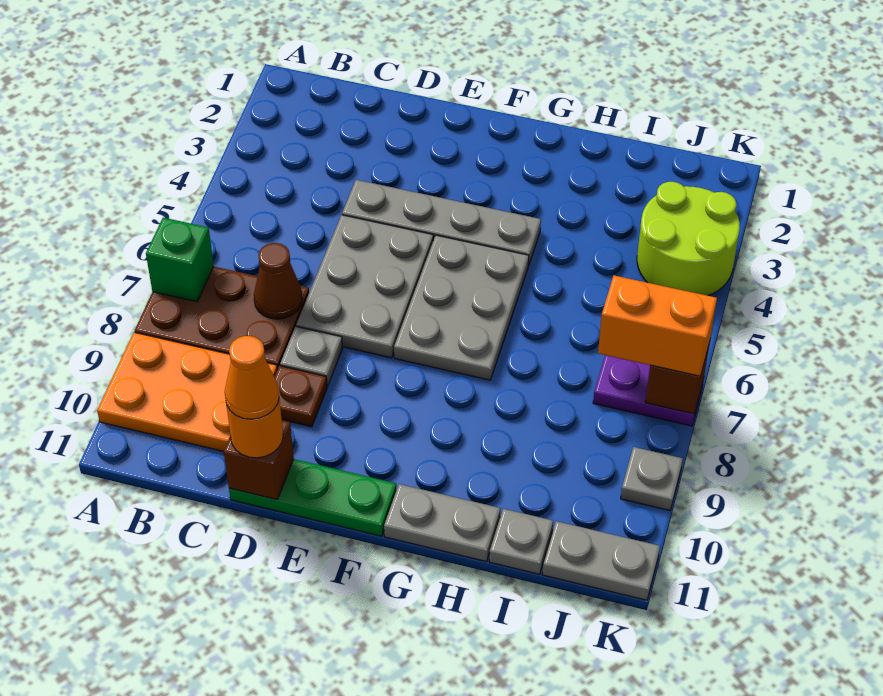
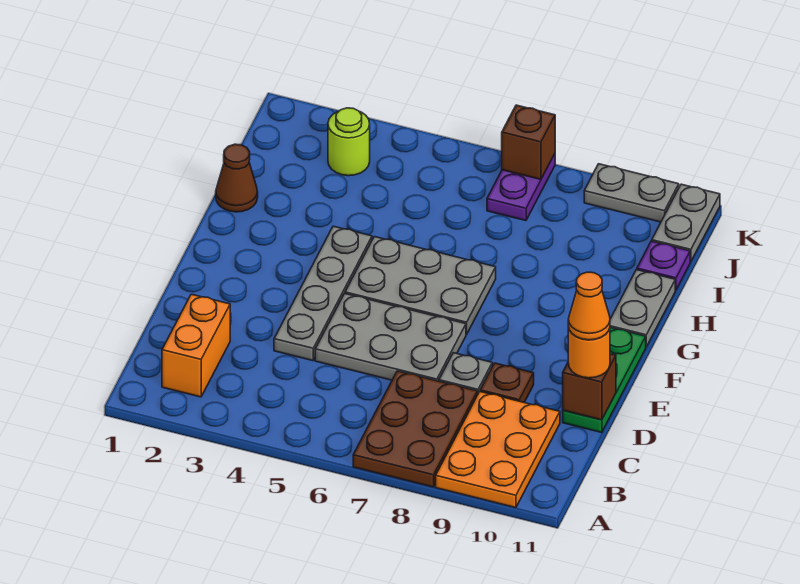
green 1x1 brick [146,218,214,302] -> none
brown 1x1 cone [254,243,303,319] -> brown 1x1 cone moved to [216,144,258,212]
grey 1x1 plate [489,509,553,574] -> purple 1x1 plate [637,241,690,290]
lime 2x2 round brick [637,182,740,296] -> lime 1x1 round brick [328,108,370,176]
orange 1x2 brick [598,276,717,376] -> orange 1x2 brick moved to [162,294,230,397]
grey 1x1 plate [621,447,683,510] -> grey 1x2 plate [584,164,679,222]

